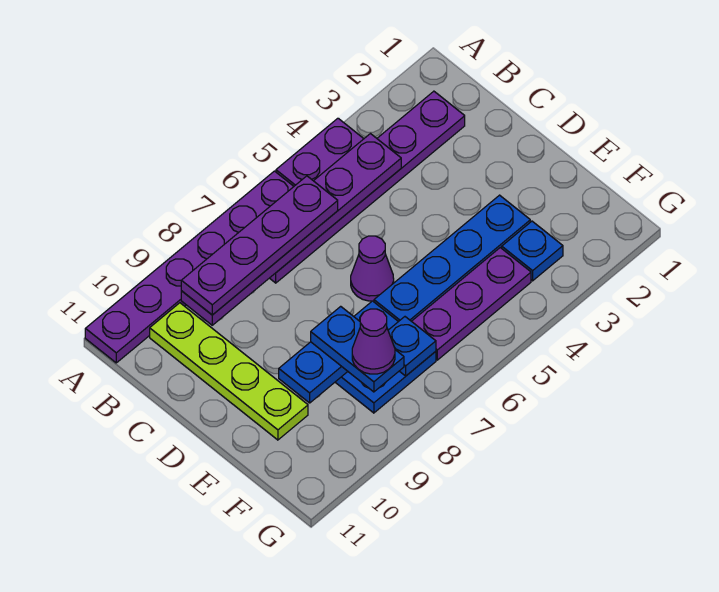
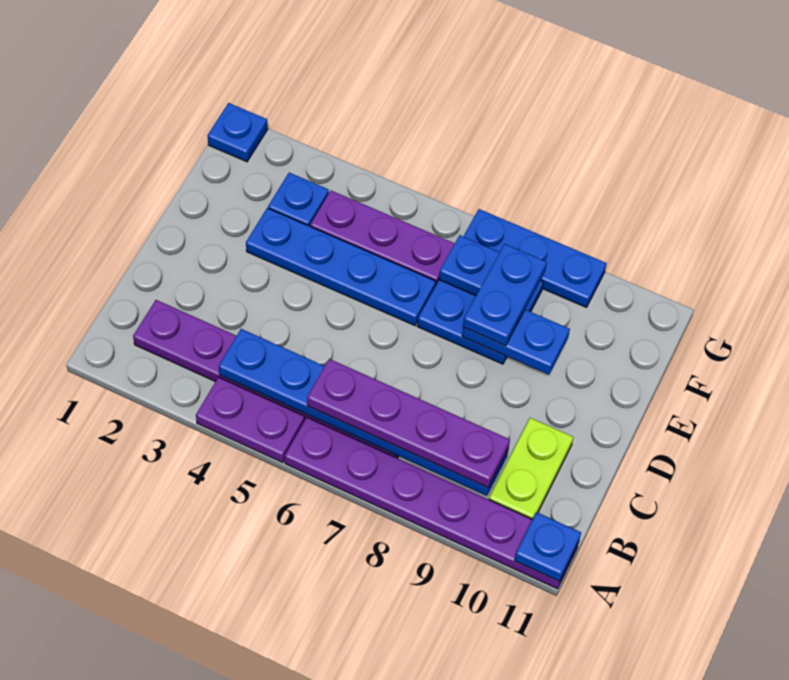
none -> blue 1x1 plate [515,512,581,581]
purple 1x6 plate [181,134,401,325] -> blue 1x6 plate [219,329,508,496]
lime 1x4 plate [150,303,308,440] -> lime 1x2 plate [489,418,573,519]
purple 1x1 cone [351,236,394,301] -> none
purple 1x1 cone [352,309,395,374] -> none
none -> blue 1x1 plate [207,103,268,162]
none -> blue 1x3 plate [463,209,607,308]

